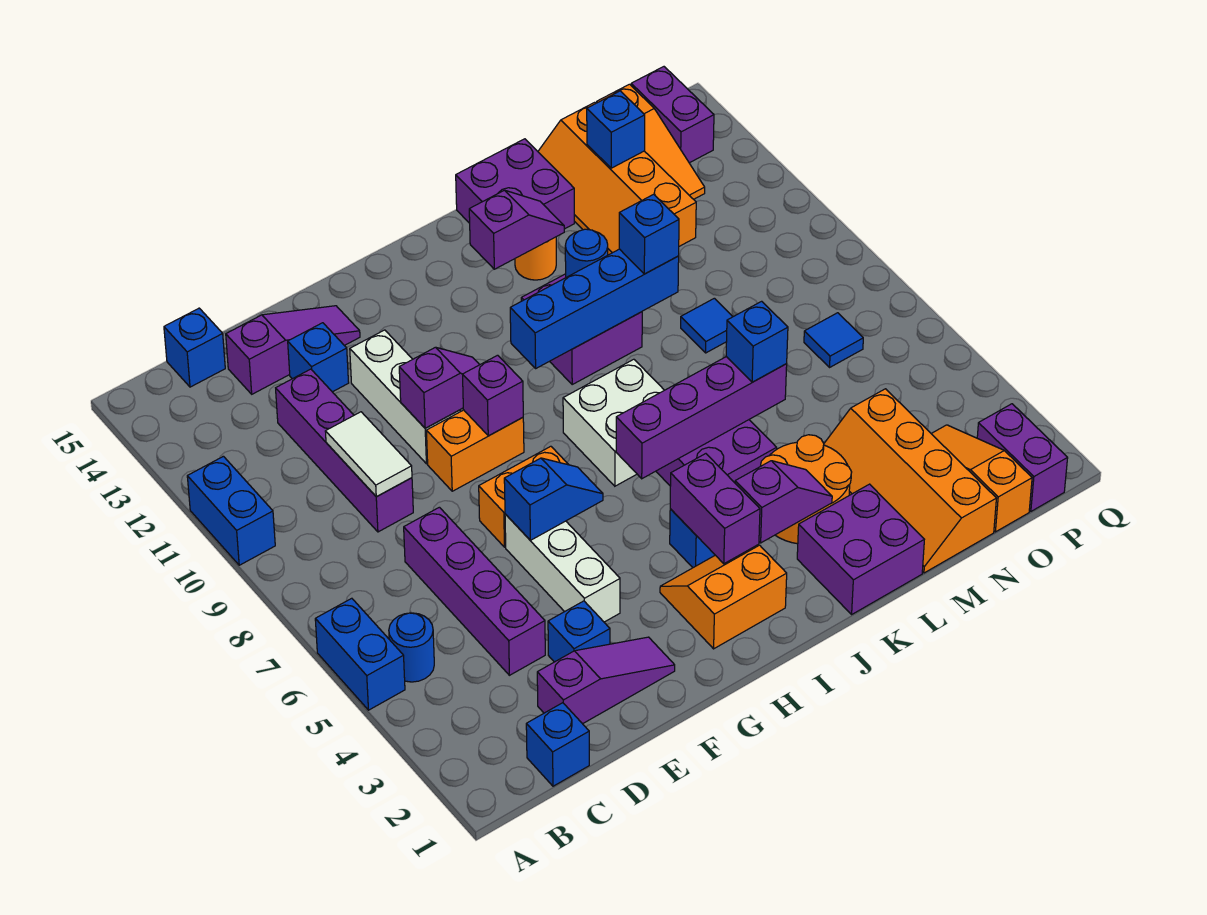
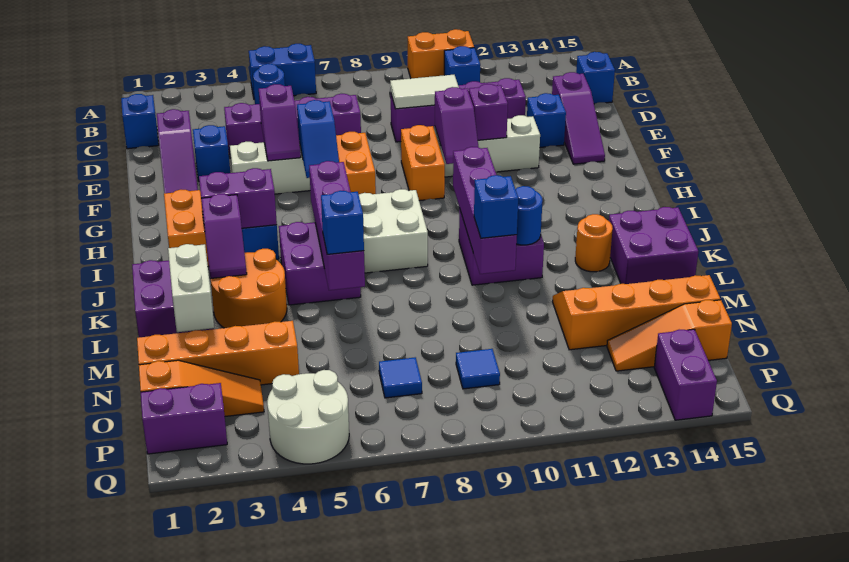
blue 1x2 brick [187,456,275,565] -> orange 1x2 brick [408,29,474,78]
purple 1x1 brick [462,355,523,436] -> purple 1x1 brick moved to [469,84,508,140]
blue 1x4 brick [510,249,679,368] -> purple 1x4 brick [453,147,517,274]
purple 1x2 slope [469,190,564,269] -> purple 1x2 slope moved to [259,84,301,161]
none -> white 1x2 brick [168,244,214,332]
blue 1x1 tile [681,298,733,353] -> blue 1x1 tile moved to [456,349,500,389]
blue 1x1 brick [587,91,645,168] -> blue 1x1 brick moved to [444,46,480,85]
none -> white 2x2 round brick [267,370,349,464]
purple 1x2 brick [631,67,714,163] -> purple 1x2 brick turned to [654,329,717,420]

